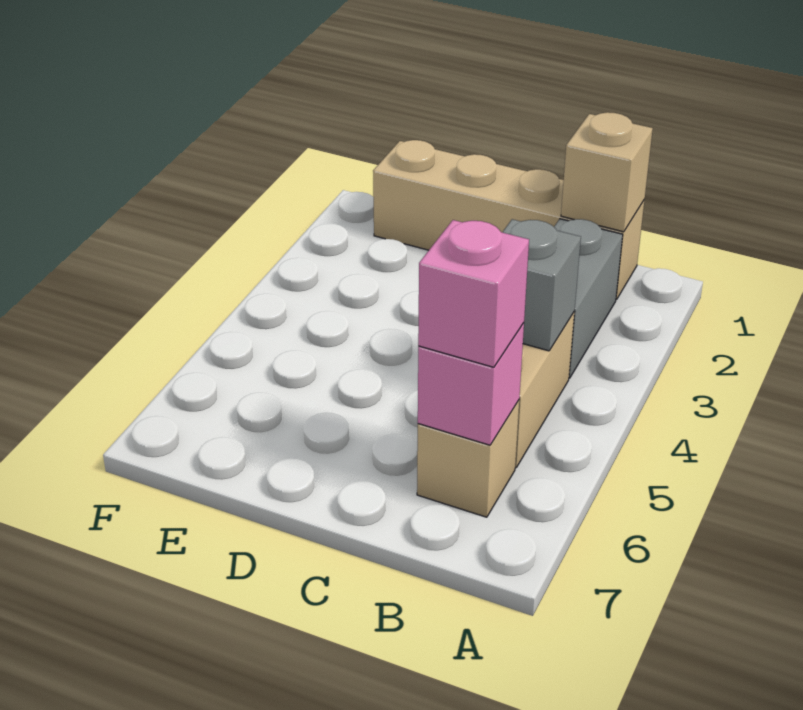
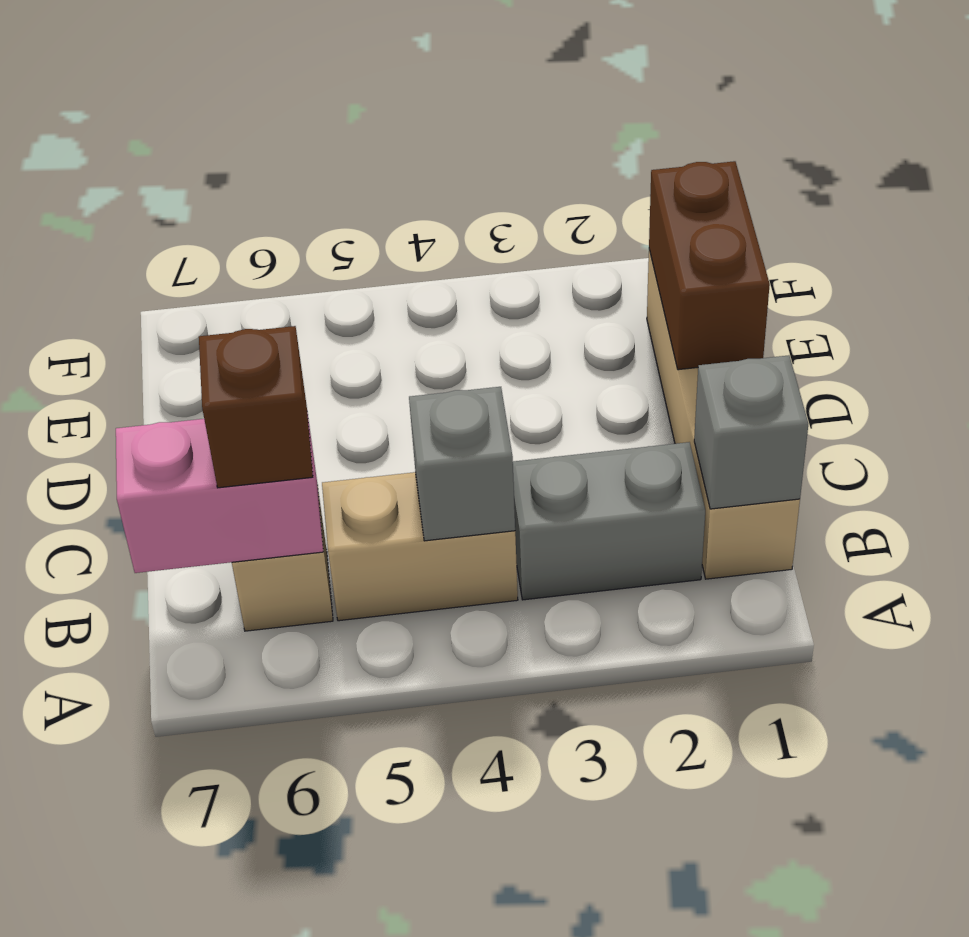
tan 1x1 brick [561,112,653,232] -> grey 1x1 brick [694,355,808,509]
pink 1x1 brick [418,323,524,445] -> pink 1x2 brick [116,412,323,573]
pink 1x1 brick [418,220,529,367] -> brown 1x1 brick [199,326,313,488]
none -> brown 1x2 brick [649,161,770,370]

